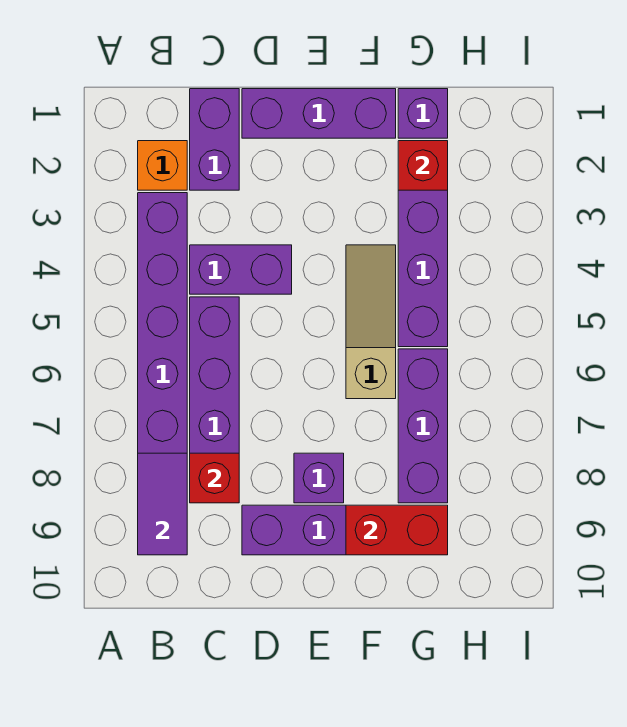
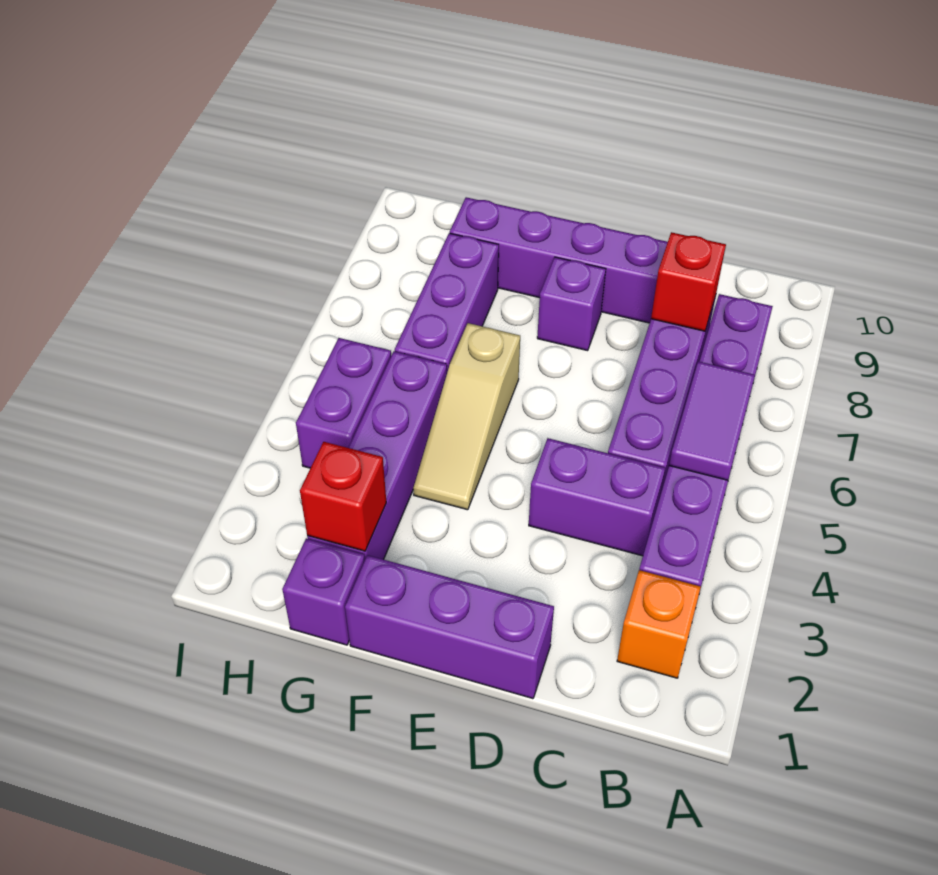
purple 1x2 tile [138,453,187,555] -> purple 1x2 tile moved to [669,361,755,480]
purple 1x2 brick [190,89,239,190] -> purple 1x2 brick moved to [296,338,391,468]
red 1x2 brick [346,505,448,555] -> none

